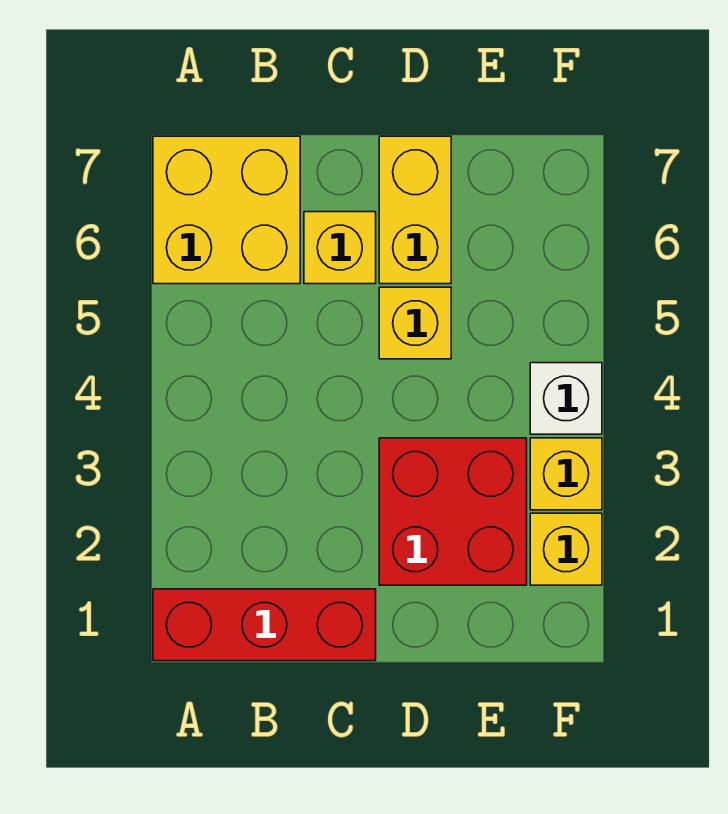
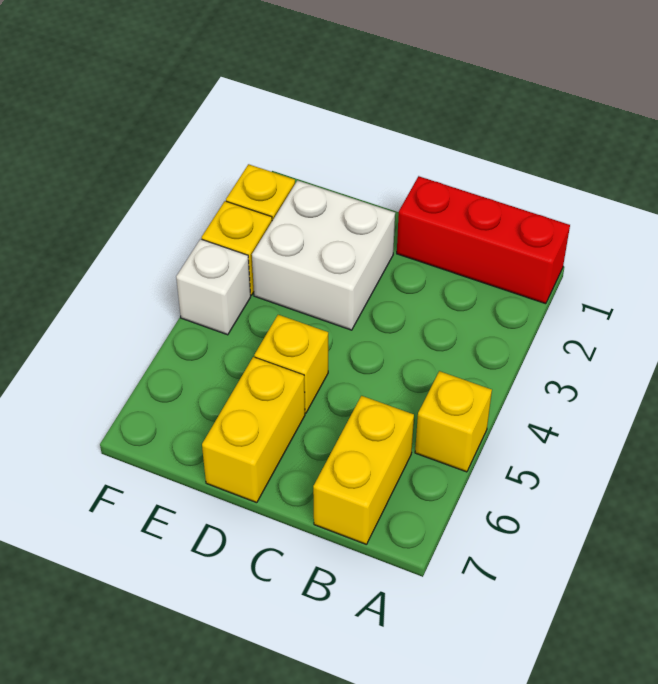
yellow 2x2 brick [153,136,300,284] -> yellow 1x2 brick [313,396,414,545]
yellow 1x1 brick [304,212,376,284] -> yellow 1x1 brick moved to [415,371,492,472]
red 2x2 brick [379,438,527,585] -> white 2x2 brick [252,180,395,330]

